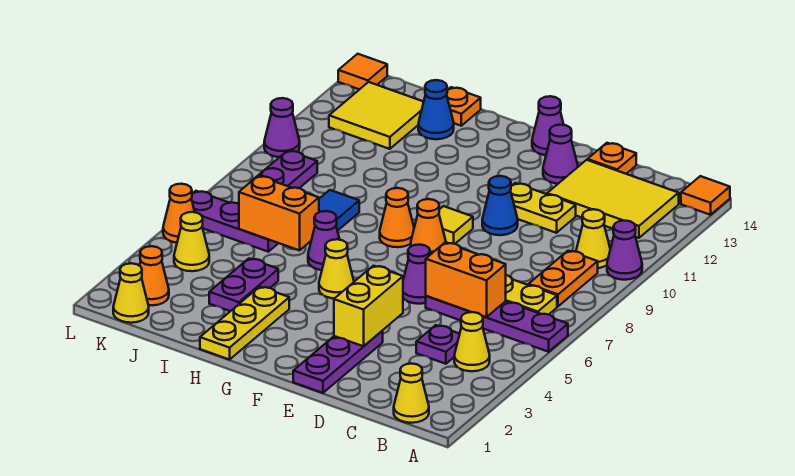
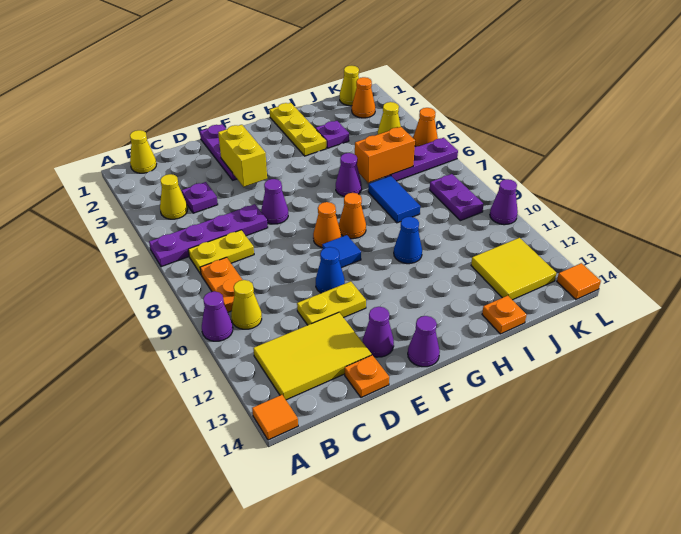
orange 1x2 brick [426,243,506,317] -> none
yellow 1x1 tile [439,206,473,244] -> blue 1x1 tile [322,235,361,268]
yellow 1x1 cone [319,239,354,298] -> none
purple 1x2 plate [209,259,278,311] -> purple 1x1 plate [316,121,349,148]
blue 1x1 cone [418,80,454,139] -> blue 1x1 cone moved to [394,217,422,264]

